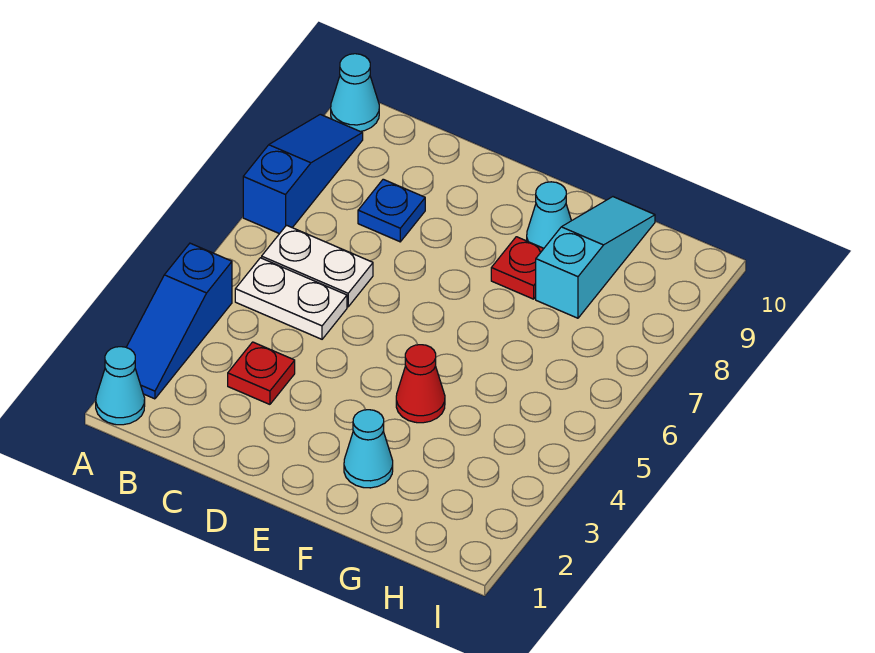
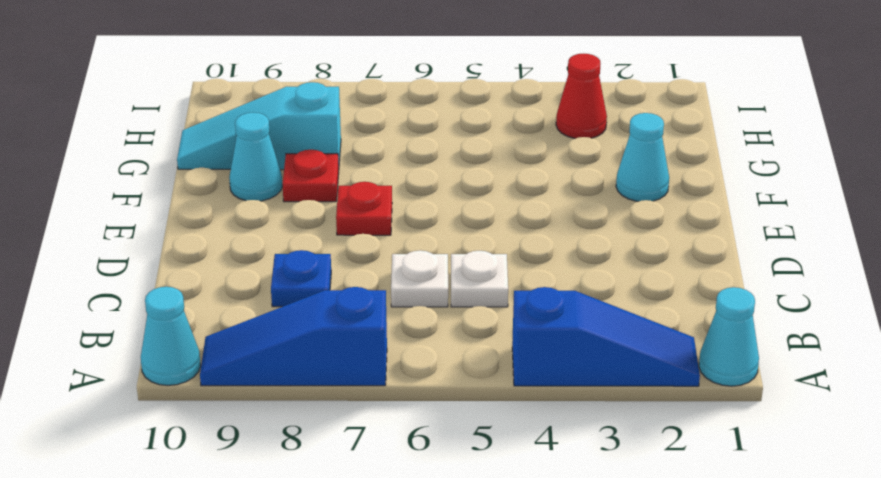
white 1x2 plate [235,258,347,339] -> white 1x1 plate [451,251,508,307]
white 1x2 plate [262,225,373,307] -> white 1x1 plate [391,250,448,307]
red 1x1 plate [228,342,295,404] -> red 1x1 plate moved to [336,182,392,235]
red 1x1 cone [396,345,445,423] -> red 1x1 cone moved to [556,54,607,139]

